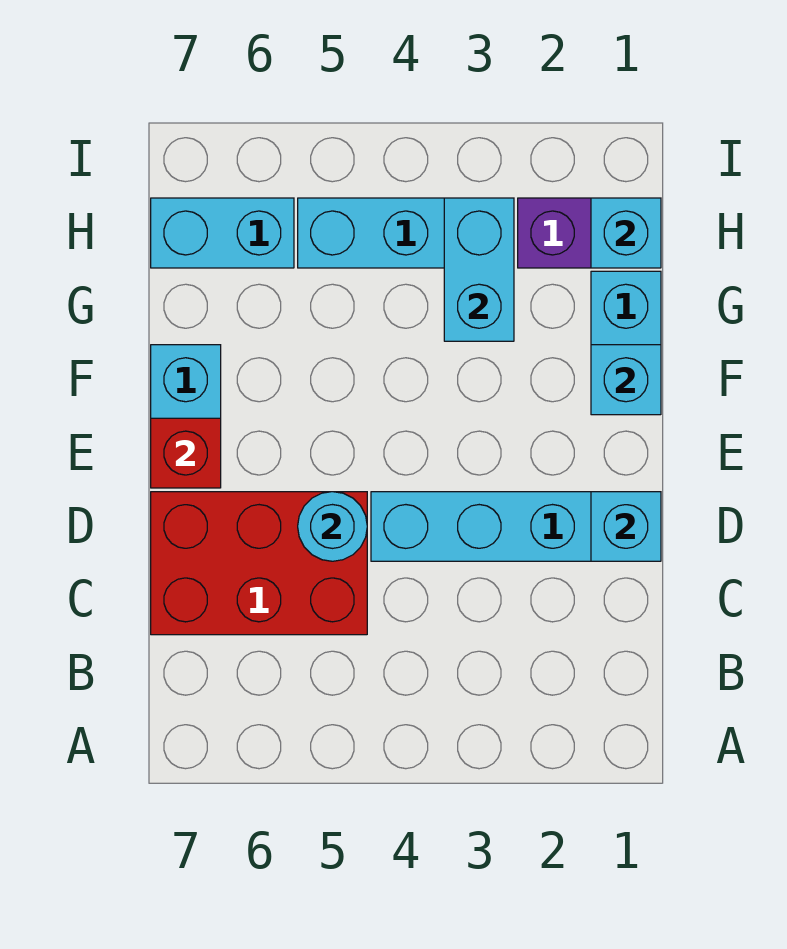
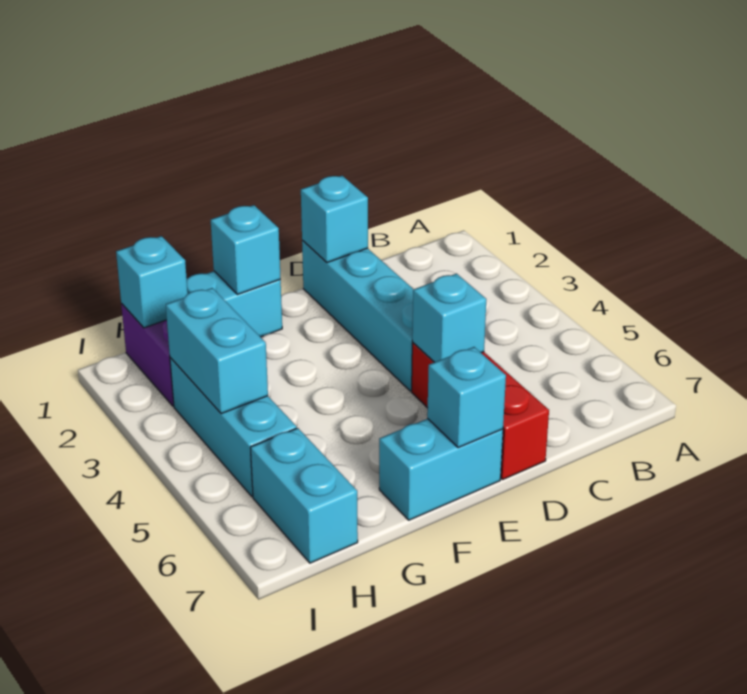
red 2x3 brick [151,492,367,635] -> red 1x3 brick [412,343,549,479]
cyan 1x1 round brick [298,492,367,561] -> cyan 1x1 brick [412,273,486,362]
red 1x1 brick [151,418,221,488] -> cyan 1x1 brick [427,347,506,448]
cyan 1x2 brick [444,198,514,341] -> cyan 1x2 brick turned to [166,288,268,414]

